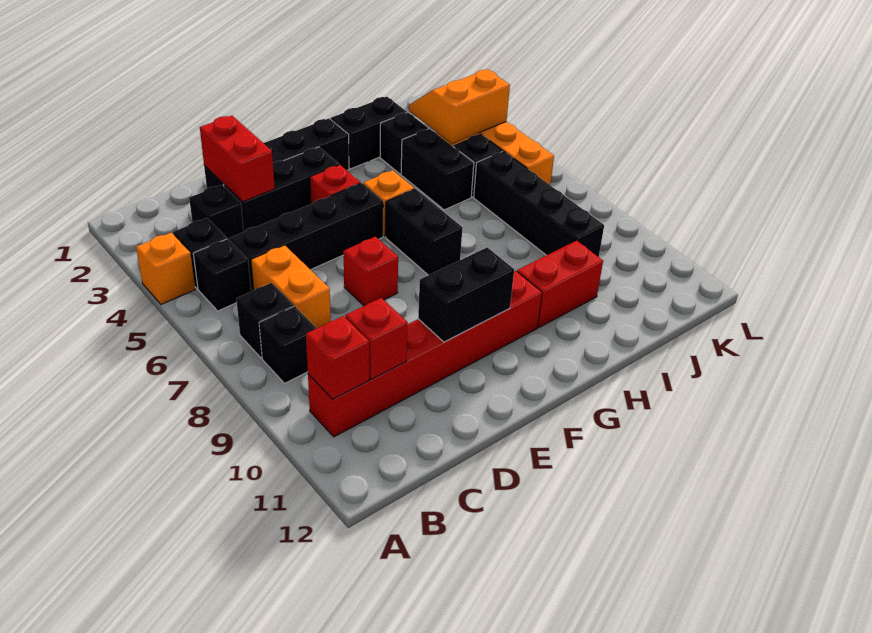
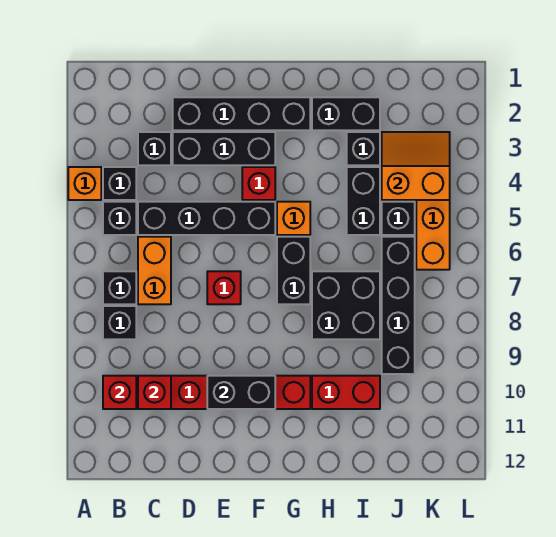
red 1x2 brick [200,116,275,202] -> none
none -> black 2x2 brick [312,271,380,339]

